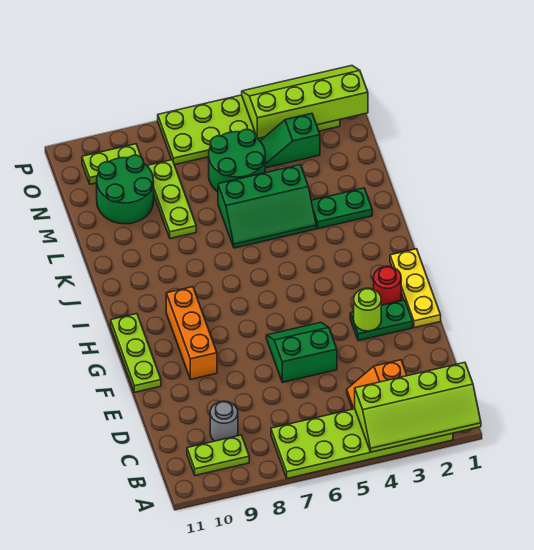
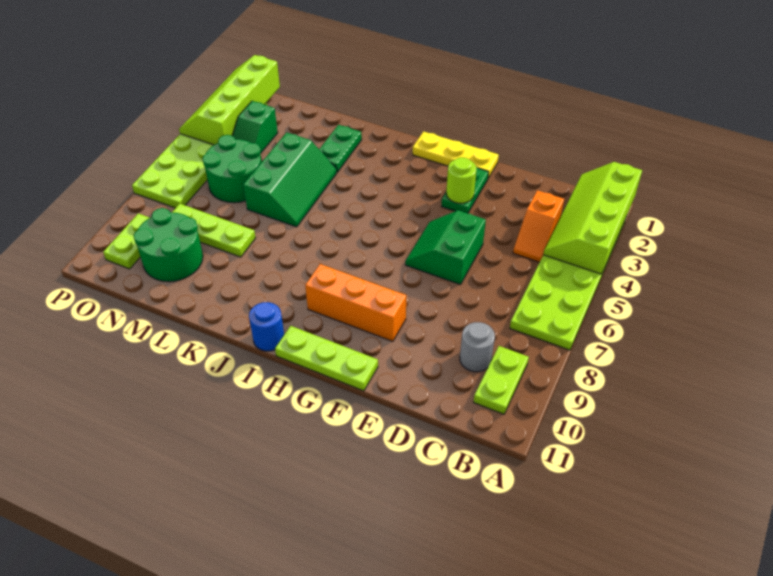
lime 2x4 slope [355,362,481,452] -> lime 2x4 slope turned to [543,162,642,274]
red 1x1 round brick [374,266,401,305] -> none
none -> blue 1x1 round brick [249,302,284,351]

